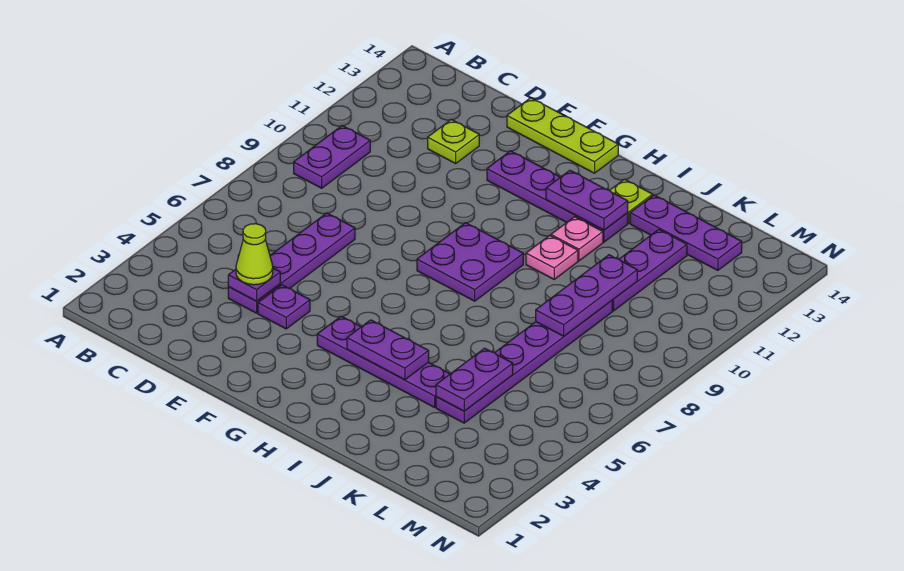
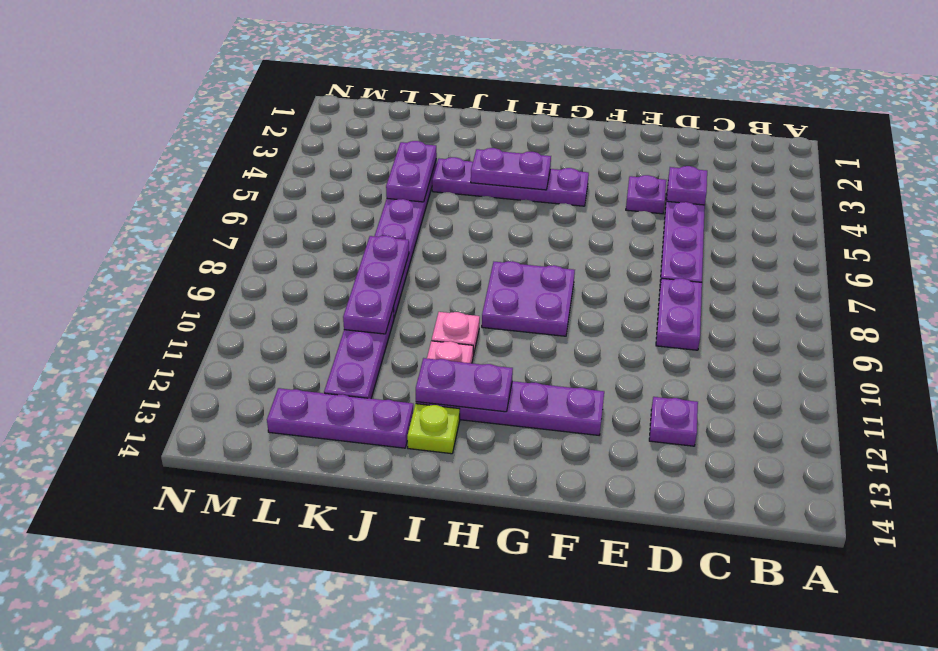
purple 1x2 plate [294,126,370,188] -> purple 1x2 plate moved to [656,278,702,350]
lime 1x1 cone [236,224,273,285] -> none
lime 1x1 plate [428,120,479,163] -> purple 1x1 plate [649,397,698,446]
lime 1x3 plate [507,98,618,173] -> none

